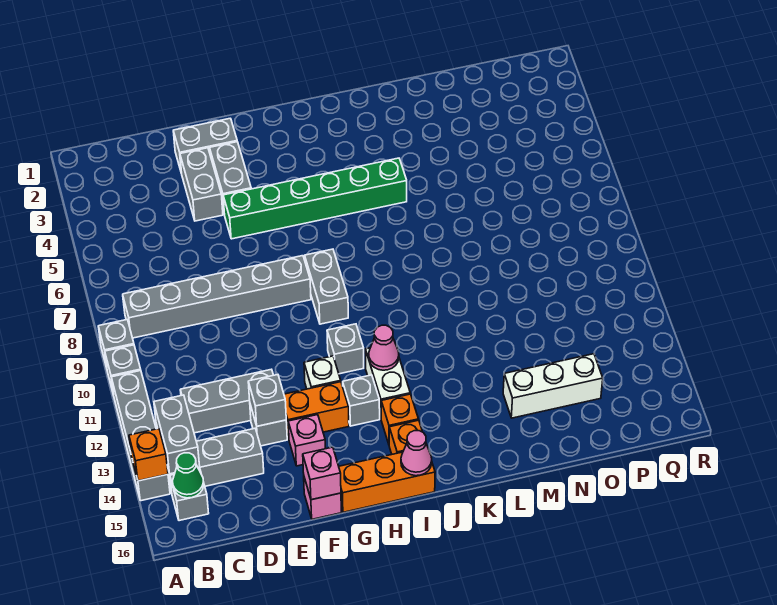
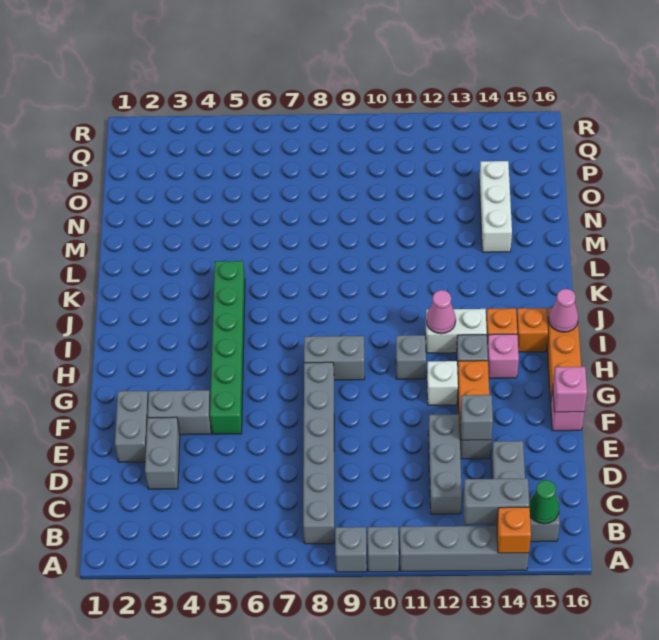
grey 1x2 brick [180,148,223,221] -> grey 1x2 brick turned to [145,417,180,489]
pink 1x1 brick [288,415,326,466] -> pink 1x1 brick moved to [487,334,519,378]

